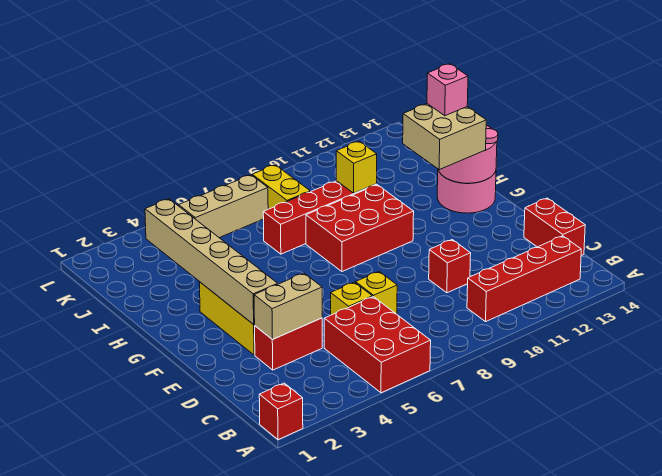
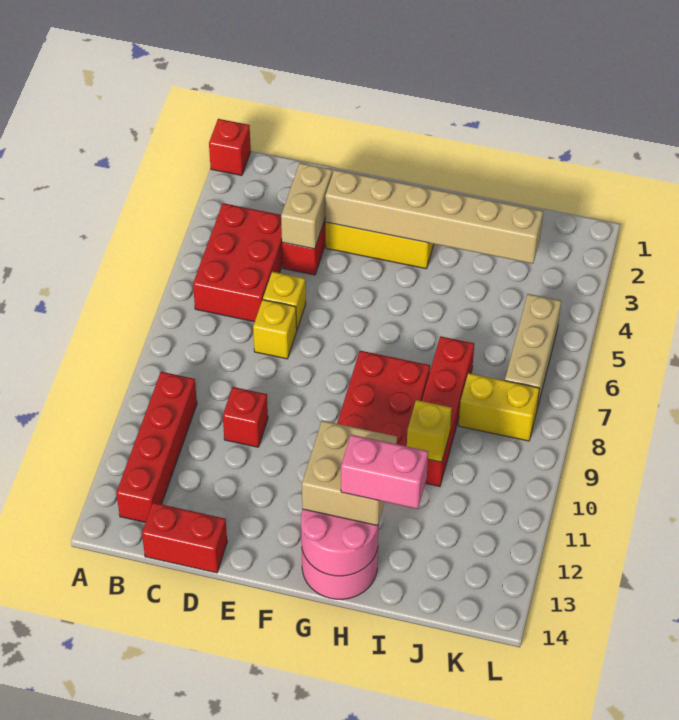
red 2x3 brick [324,297,431,393] -> red 2x3 brick turned to [193,203,283,322]
pink 1x1 brick [427,64,468,116] -> pink 1x2 brick [341,435,428,509]

